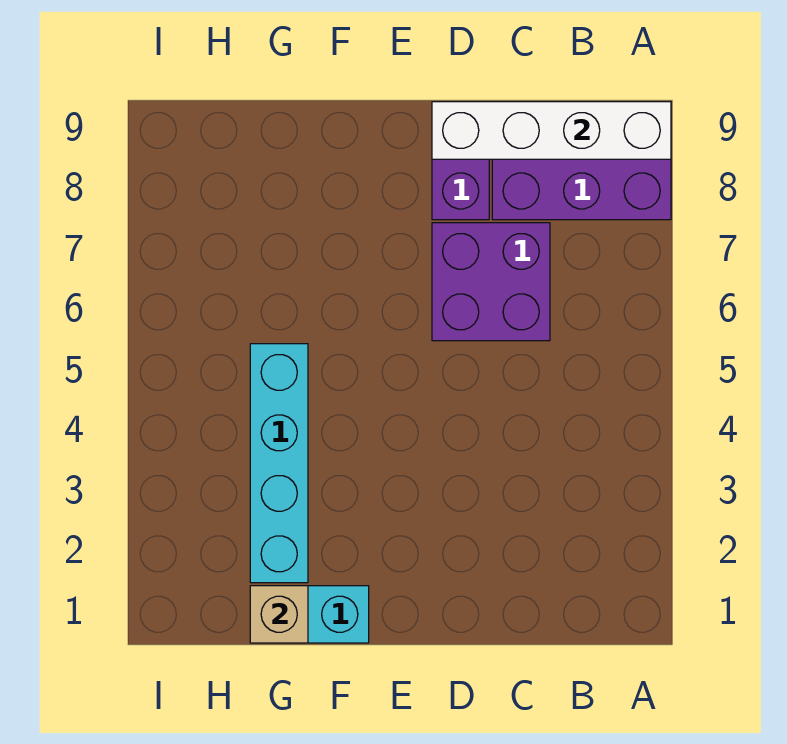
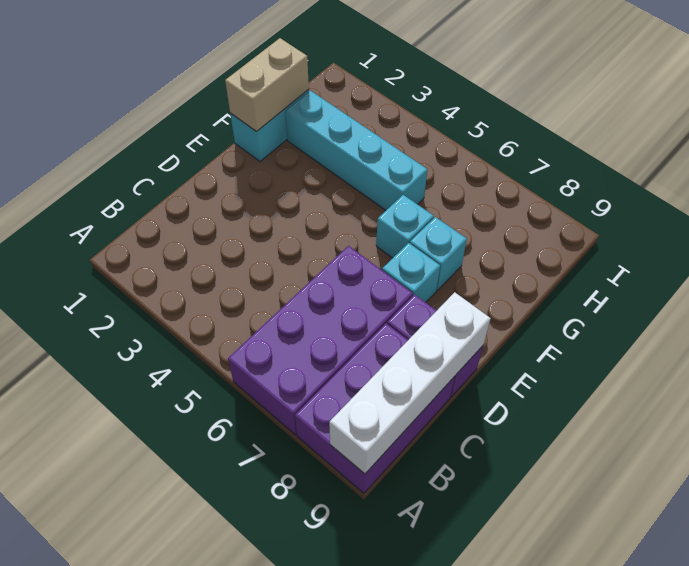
purple 2x2 brick [432,223,550,341] -> purple 2x4 brick [228,246,413,435]
none -> cyan 1x1 brick [382,243,440,302]
none -> cyan 1x1 brick [376,195,434,258]
none -> cyan 1x1 brick [410,217,467,290]
tan 1x1 brick [250,586,308,643] -> tan 1x2 brick [225,38,309,131]

